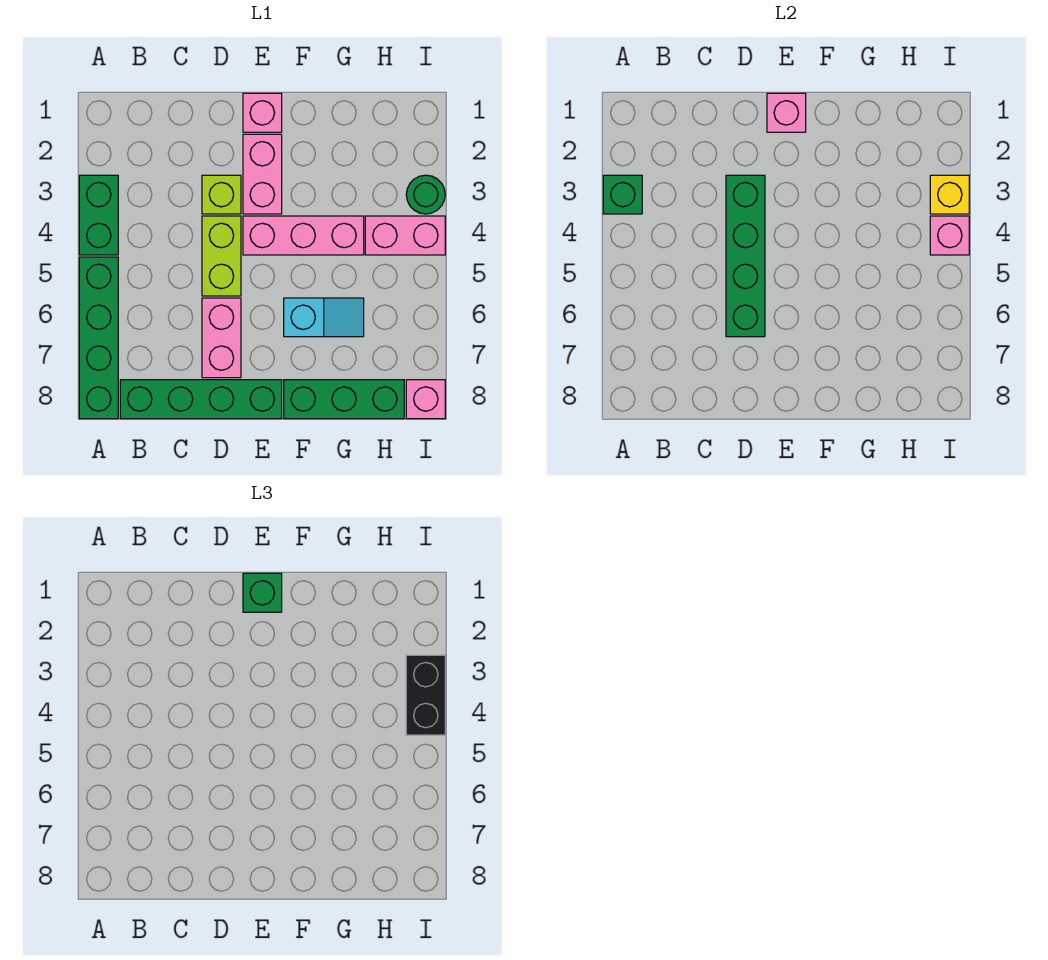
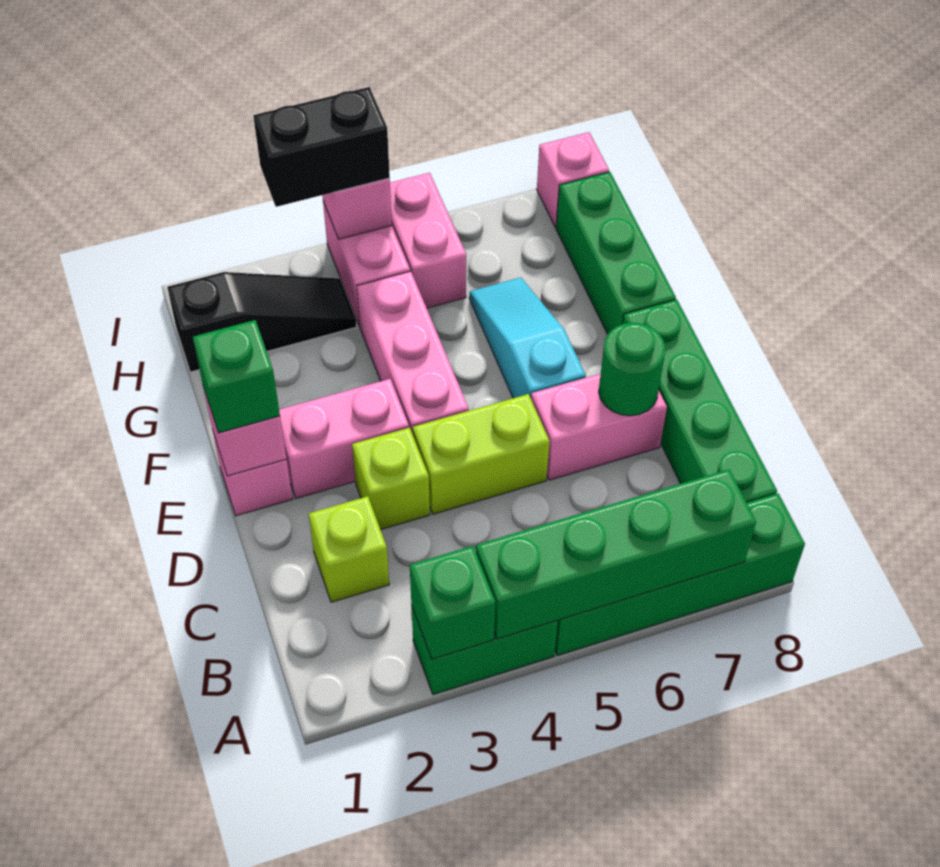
none -> lime 1x1 brick [309,496,389,602]
green 1x4 brick [726,175,765,337] -> green 1x4 brick moved to [476,469,756,639]
cyan 1x2 slope [284,298,364,337] -> cyan 1x3 slope [469,278,586,398]
none -> black 1x3 slope [167,272,357,372]
none -> pink 1x2 brick [390,173,466,308]
green 1x1 round brick [406,175,445,214] -> green 1x1 round brick moved to [599,323,665,416]
yellow 1x1 brick [930,175,969,214] -> none

